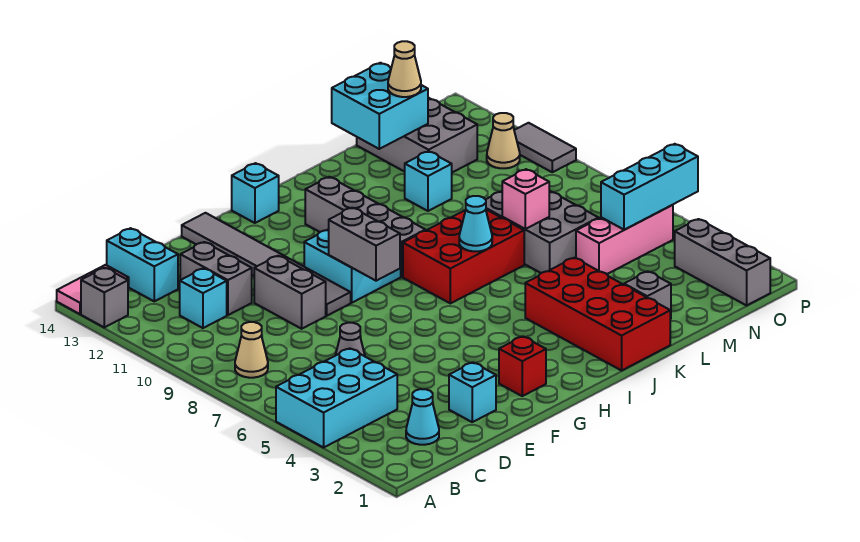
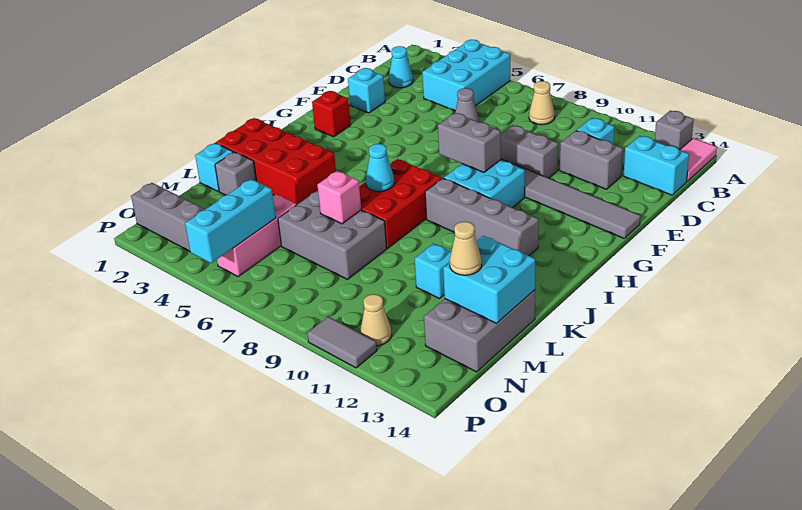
cyan 1x1 brick [232,163,279,223] -> cyan 1x1 brick moved to [195,143,233,192]
grey 2x3 brick [357,98,477,172] -> grey 2x3 brick turned to [424,290,535,372]

